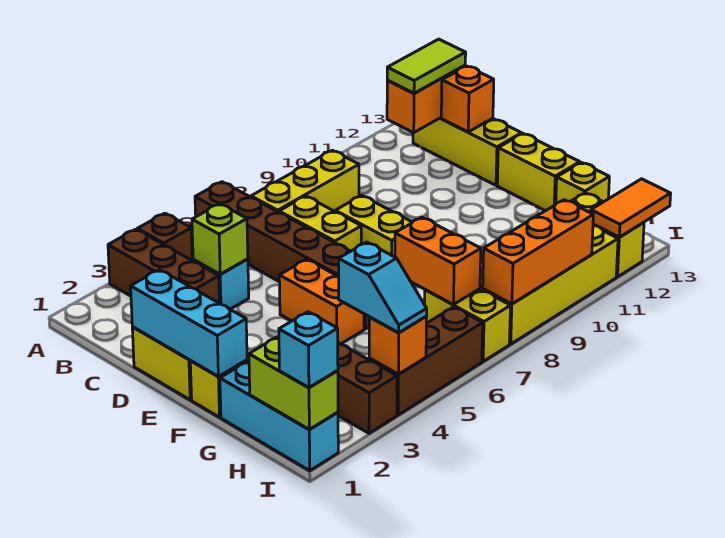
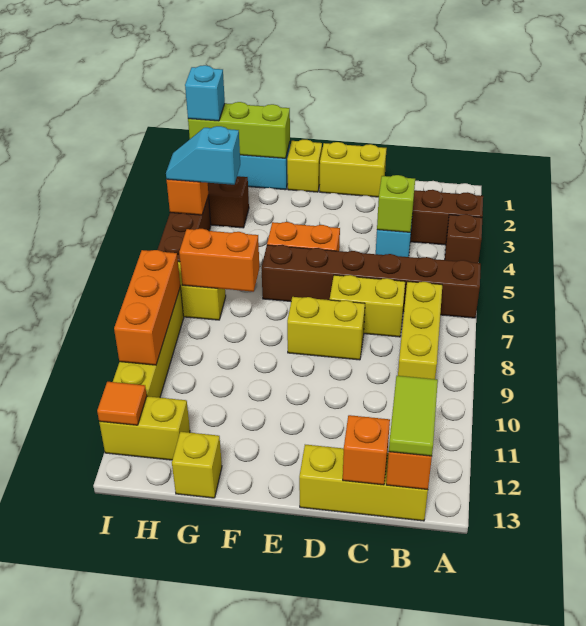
cyan 1x3 brick [131,270,247,376] -> none
yellow 1x2 brick [497,134,580,211] -> none
lime 1x2 brick [249,337,338,430] -> lime 1x3 brick [188,102,290,158]
orange 1x2 tile [591,179,671,237] -> orange 1x1 tile [97,382,147,425]

